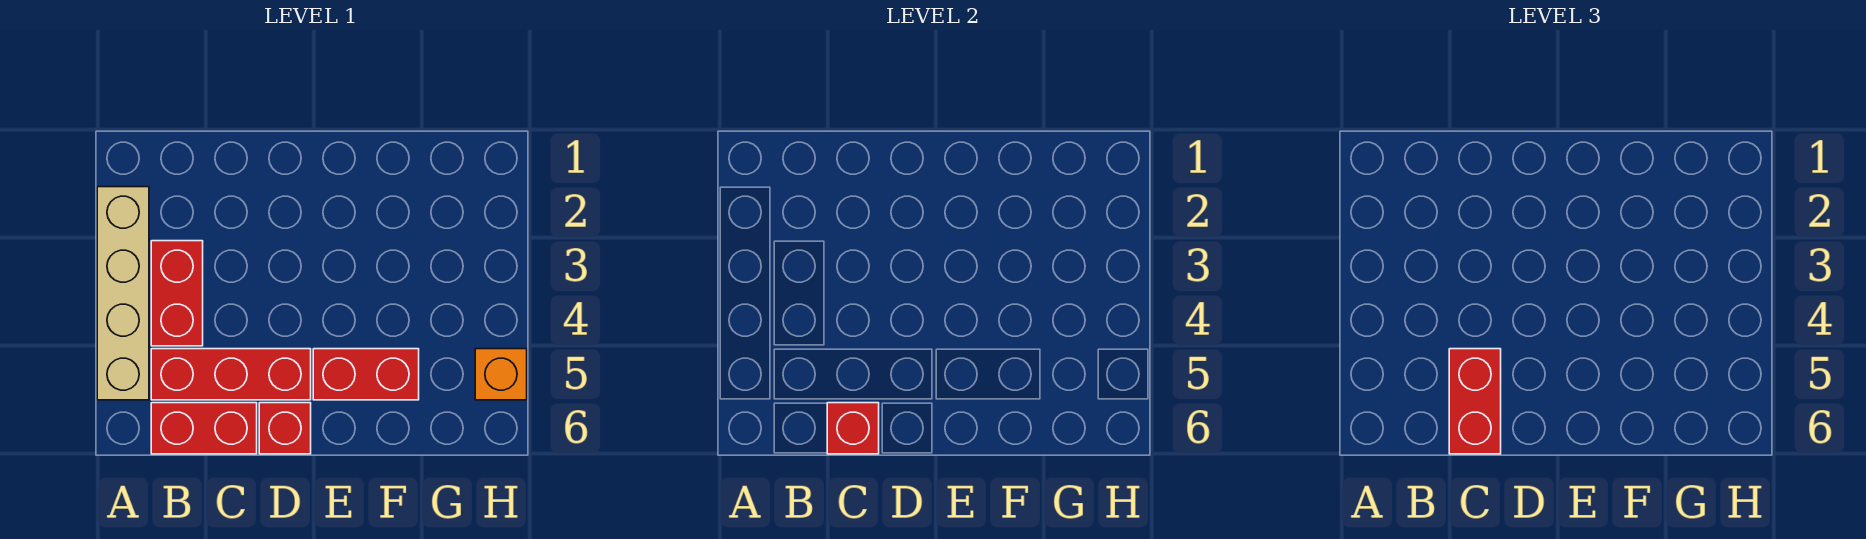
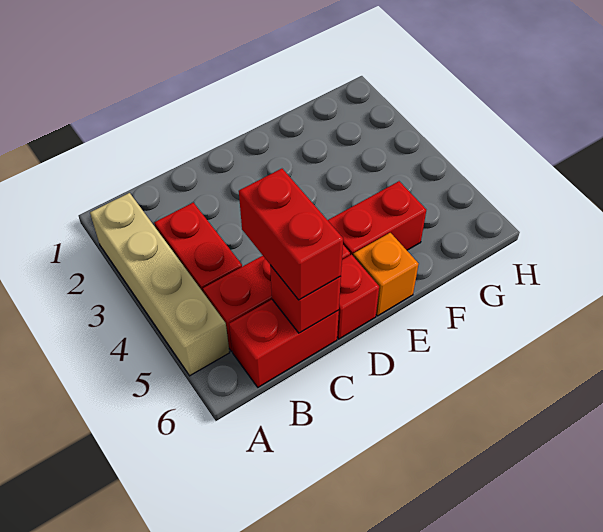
orange 1x1 brick [475,349,527,400] -> orange 1x1 brick moved to [353,233,418,316]

